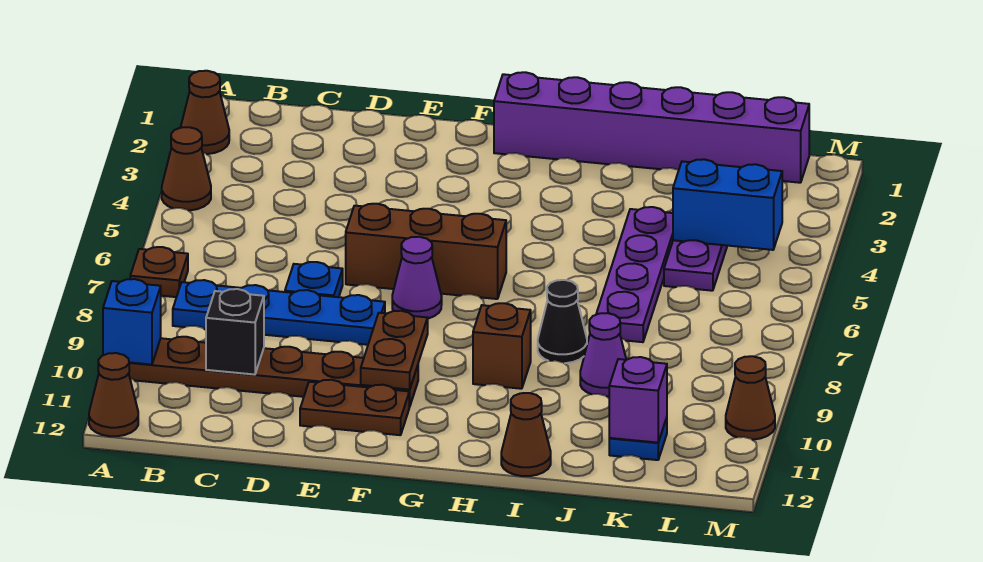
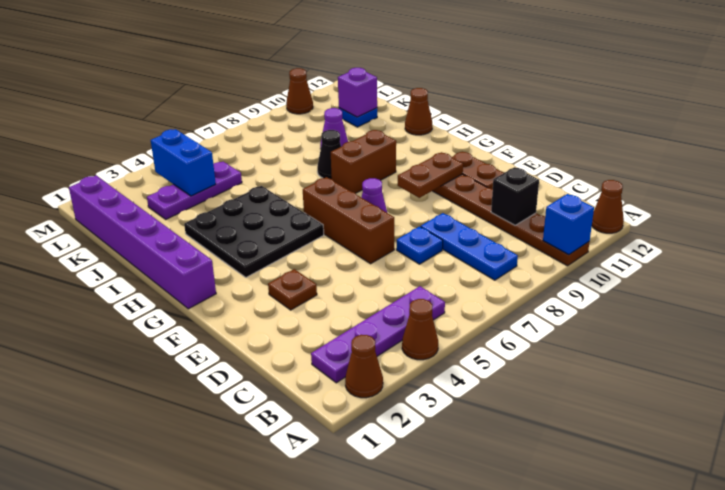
brown 1x1 plate [130,247,188,297] -> brown 1x1 plate moved to [268,269,317,310]
blue 1x4 plate [173,280,385,345] -> blue 1x3 plate [421,213,518,280]
none -> black 3x3 plate [184,186,324,277]
brown 1x1 brick [473,303,531,389] -> brown 1x2 brick [331,130,396,193]
purple 1x4 plate [596,207,673,342] -> purple 1x4 plate moved to [311,286,445,383]

